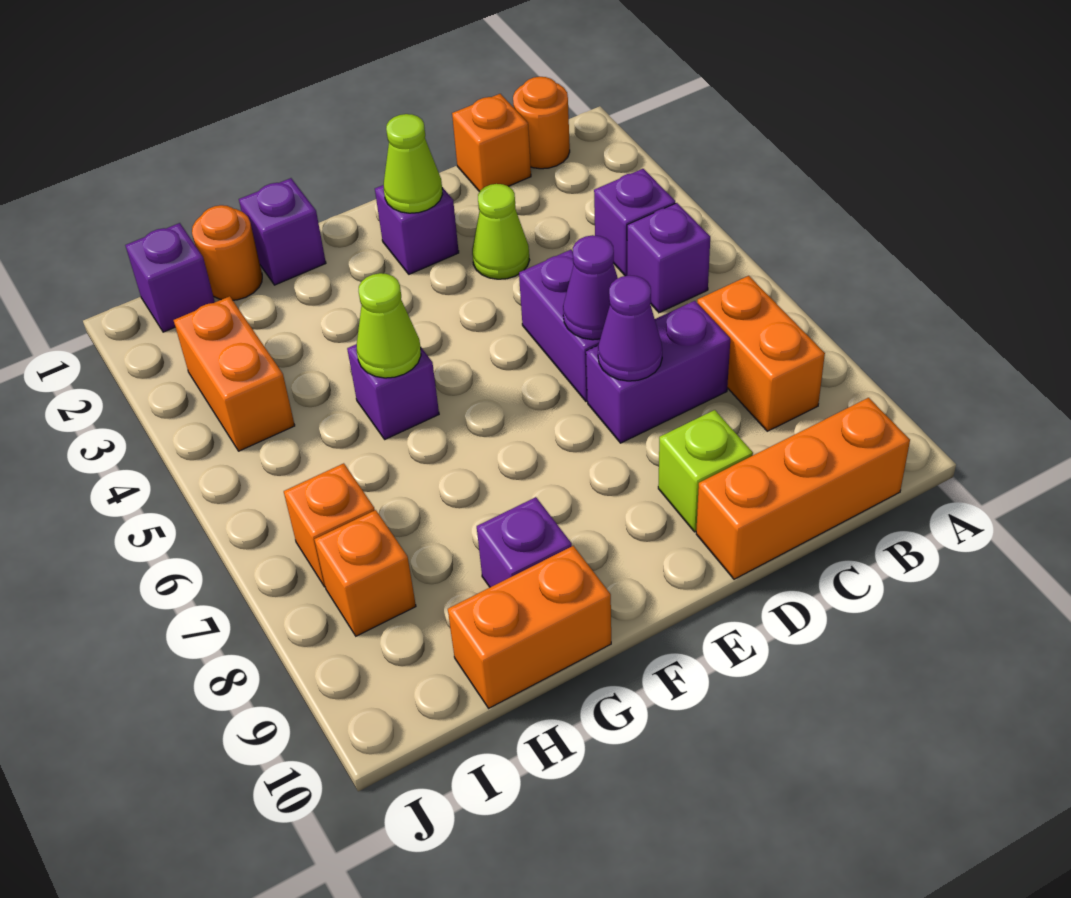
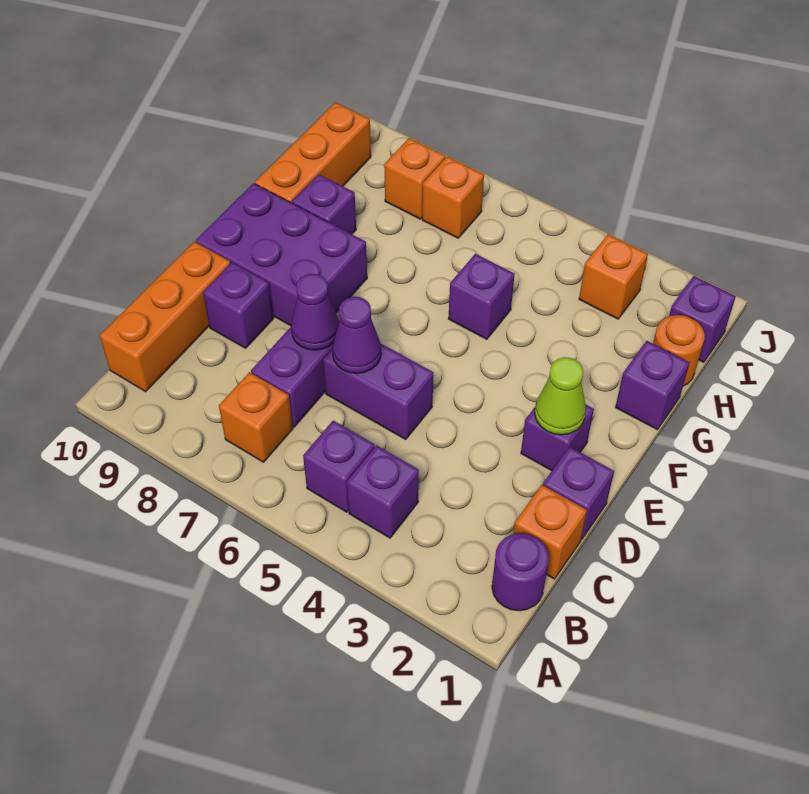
orange 1x1 round brick [513,77,570,169] -> purple 1x1 round brick [492,533,549,611]
orange 1x2 brick [697,276,825,431] -> orange 1x1 brick [219,372,293,462]
none -> purple 1x1 brick [543,447,614,540]
lime 1x1 cone [472,184,530,279] -> none
lime 1x1 brick [658,410,753,532] -> purple 1x1 brick [203,262,274,348]
none -> purple 2x3 brick [196,183,367,326]
lime 1x1 cone [357,273,421,378] -> none
orange 1x2 brick [448,546,611,708] -> orange 1x3 brick [255,102,371,203]
orange 1x2 brick [174,296,295,451] -> orange 1x1 brick [579,234,648,319]

